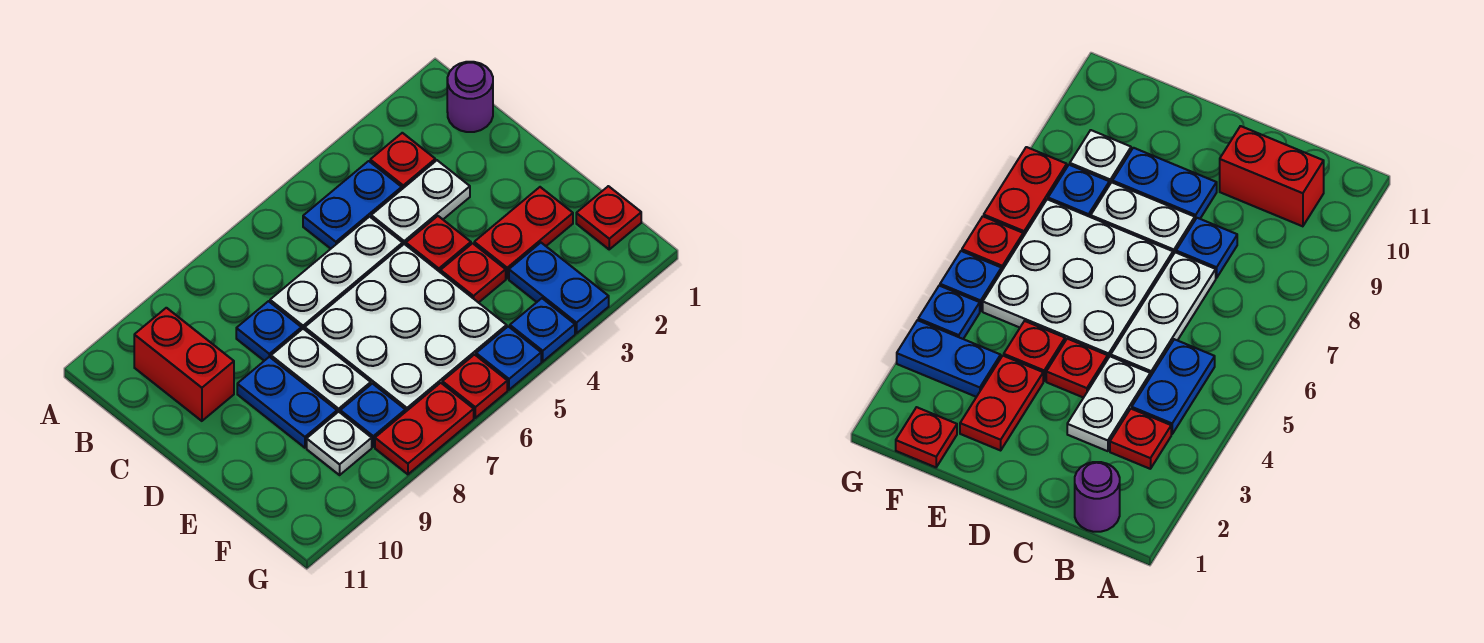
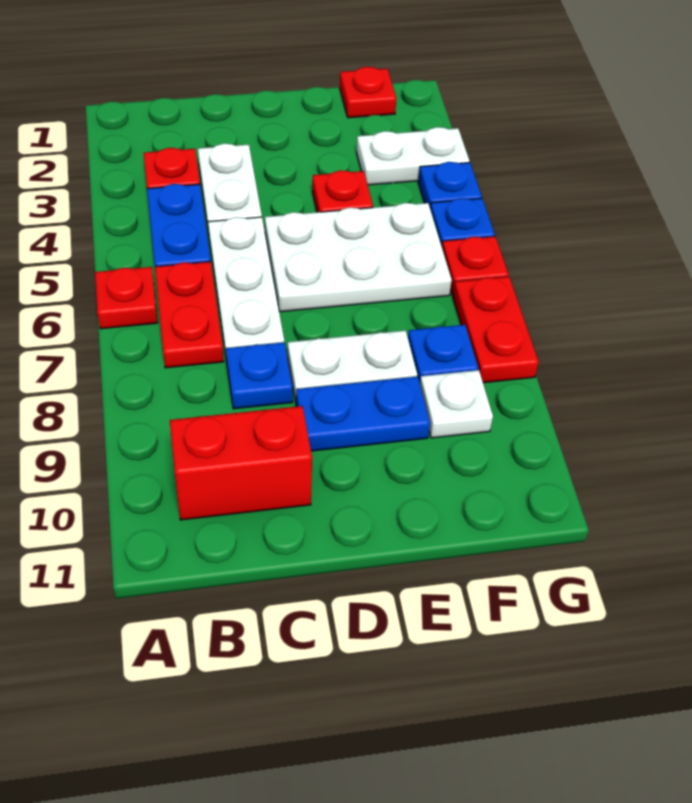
purple 1x1 round brick [447,62,493,132] -> none
red 1x1 plate [406,216,471,273] -> red 1x1 plate moved to [95,267,158,329]
white 3x3 plate [305,244,507,412] -> white 2x3 plate [265,203,452,312]
red 1x2 plate [474,187,573,278] -> red 1x2 plate moved to [155,262,224,368]
blue 1x2 plate [509,243,609,333] -> white 1x2 plate [357,127,469,185]

